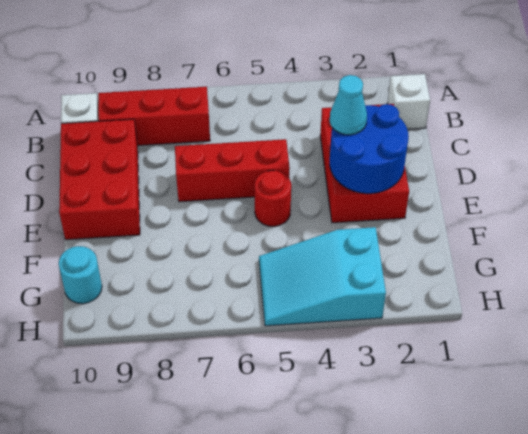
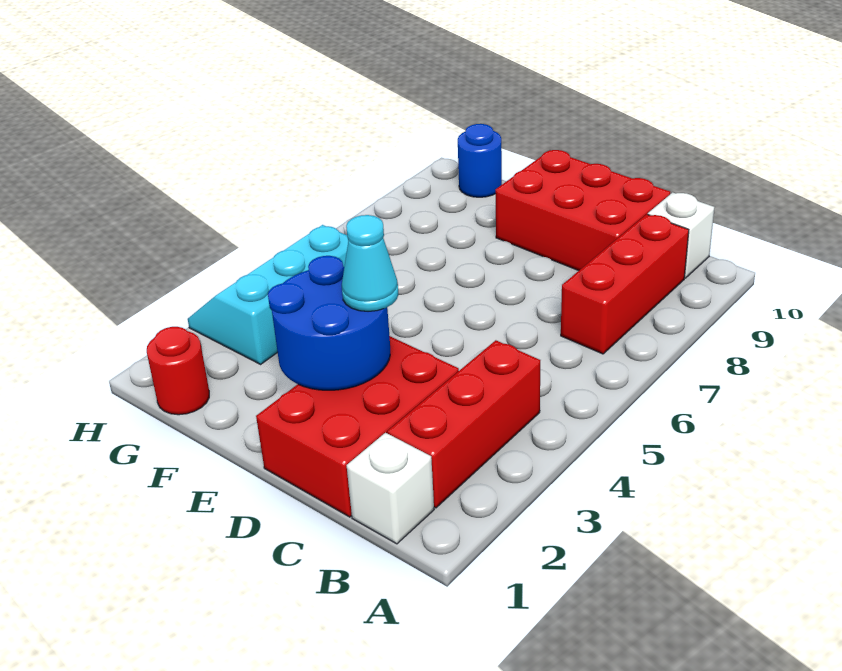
red 2x3 brick [320,104,409,223] -> red 2x3 brick turned to [256,336,459,517]
red 1x3 brick [175,139,290,202] -> red 1x3 brick moved to [387,340,540,508]
red 1x1 round brick [255,170,291,226] -> red 1x1 round brick moved to [147,327,209,415]
cyan 2x3 slope [259,227,386,326] -> cyan 2x3 slope turned to [188,225,348,364]
cyan 1x1 round brick [59,246,102,304] -> blue 1x1 round brick [458,124,502,197]

